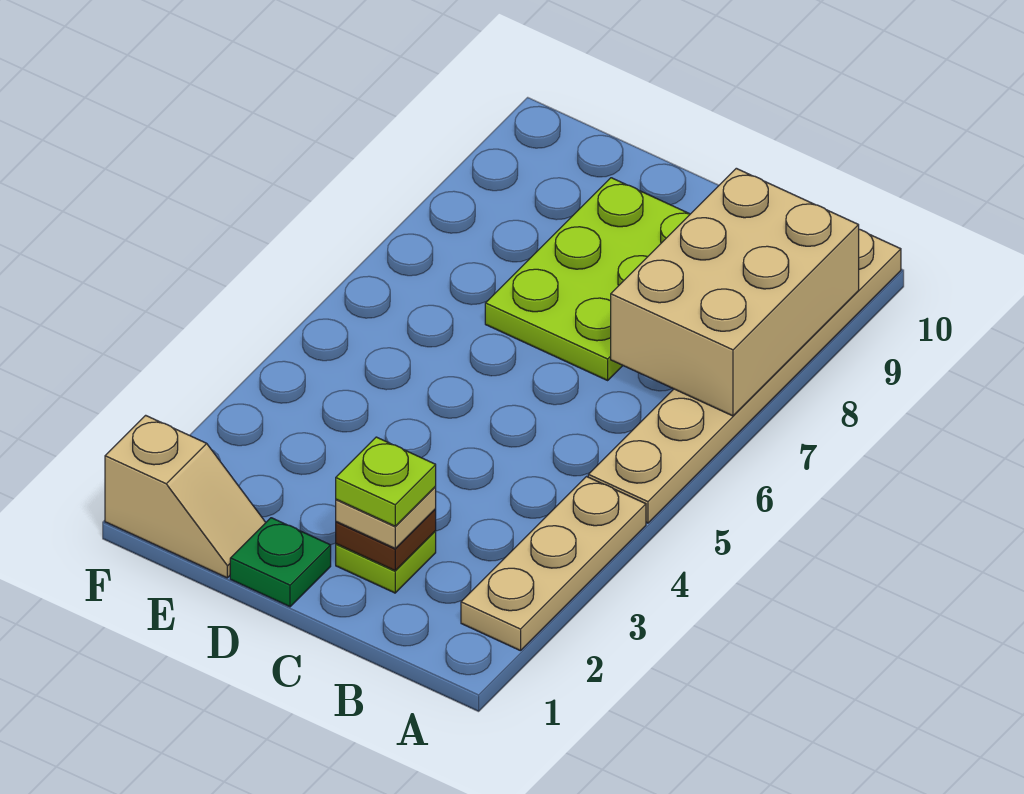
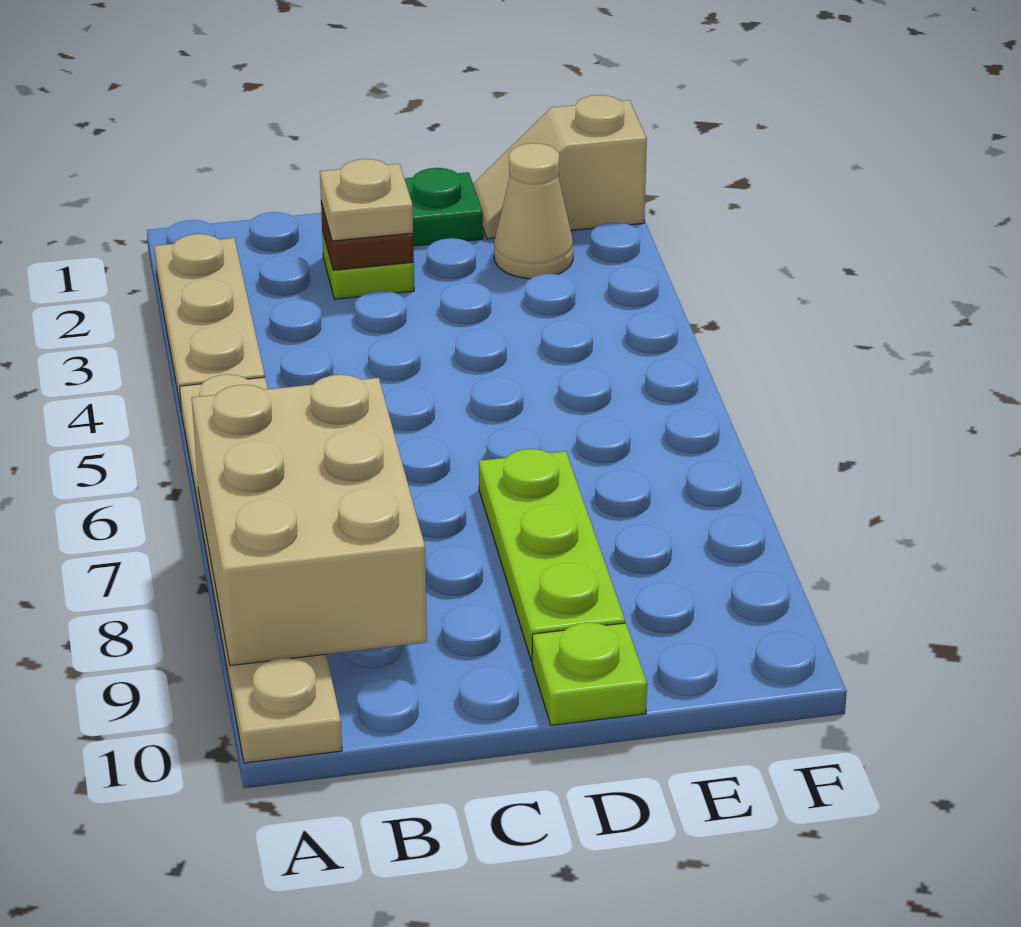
lime 1x1 plate [336,437,436,526] -> lime 1x1 plate moved to [532,622,647,725]
lime 2x3 plate [485,178,690,380] -> lime 1x3 plate [479,449,625,661]
none -> tan 1x1 cone [494,143,573,279]

